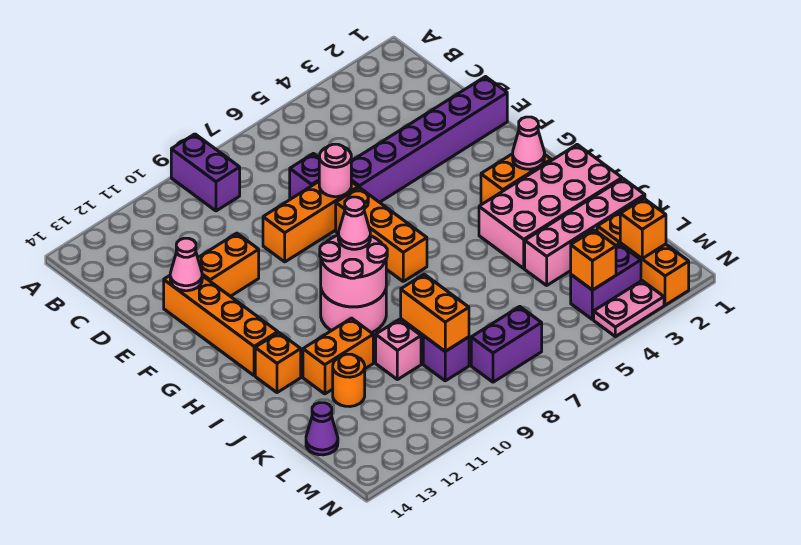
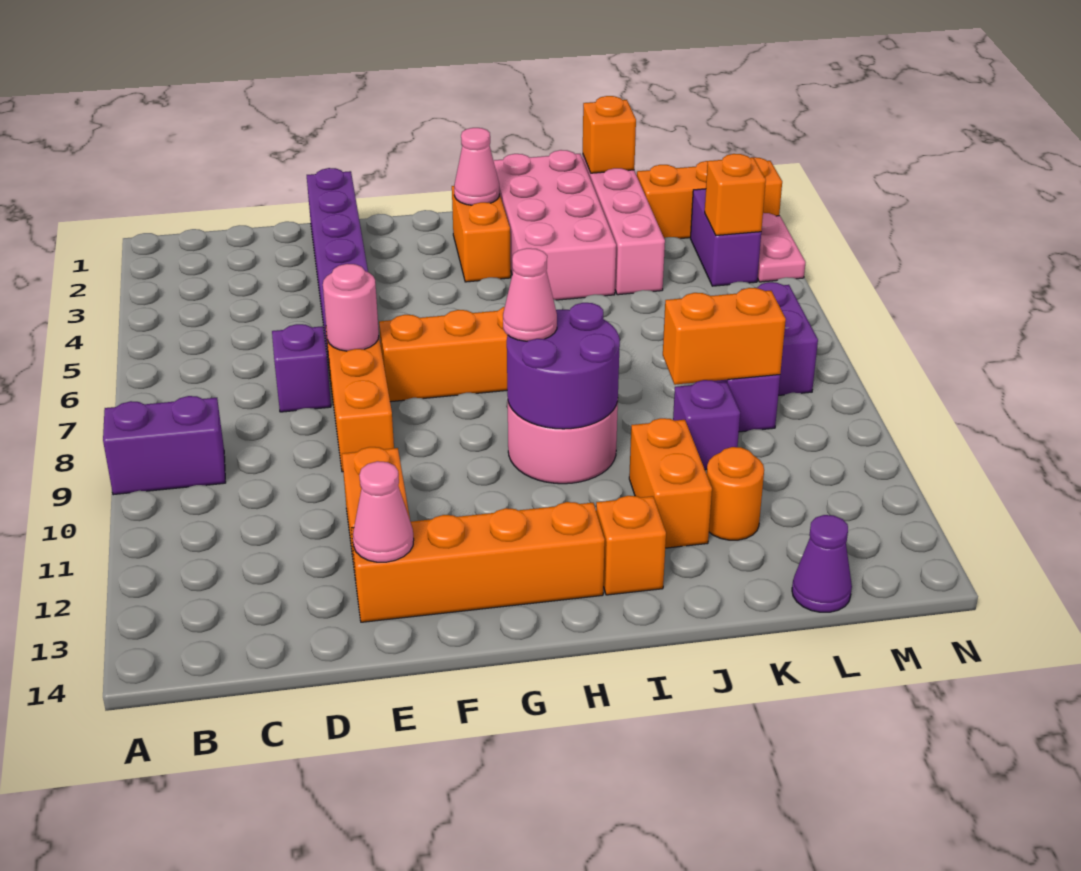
pink 2x2 round brick [320,235,387,307] -> purple 2x2 round brick [507,303,620,429]
pink 1x1 brick [376,320,421,380] -> purple 1x1 brick [673,380,740,470]
orange 1x1 brick [620,199,666,258] -> orange 1x1 brick moved to [583,96,636,173]

